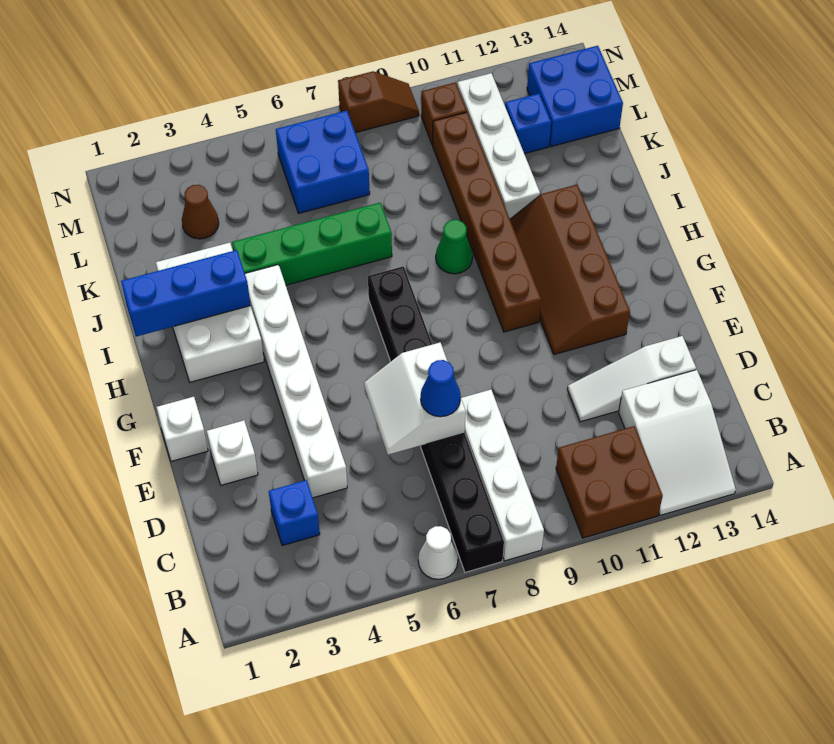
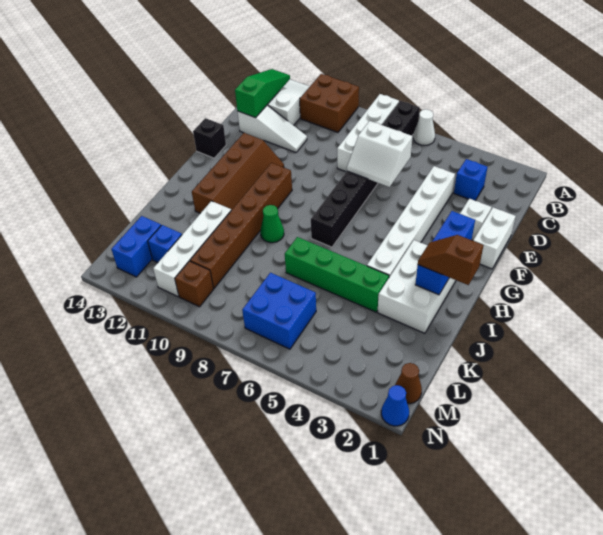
none -> green 1x3 slope [235,69,290,118]
white 2x2 slope [364,342,466,455] -> white 2x2 slope turned to [347,121,412,187]
blue 1x1 cone [421,360,461,417] -> blue 1x1 cone moved to [381,385,409,426]
white 1x1 brick [156,397,208,461] -> white 1x2 brick [473,207,516,269]
none -> black 1x1 brick [193,118,226,158]
blue 1x3 brick [121,250,251,337] -> blue 1x3 brick turned to [415,211,475,295]
brown 1x1 cone [182,185,219,239] -> brown 1x1 cone moved to [395,363,422,404]
blue 2x2 brick [527,46,623,147] -> blue 1x2 brick [111,216,161,277]
brown 1x2 slope [338,71,419,133] -> brown 1x2 slope moved to [418,235,483,285]

